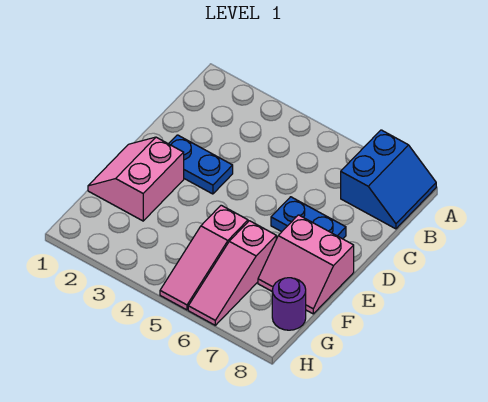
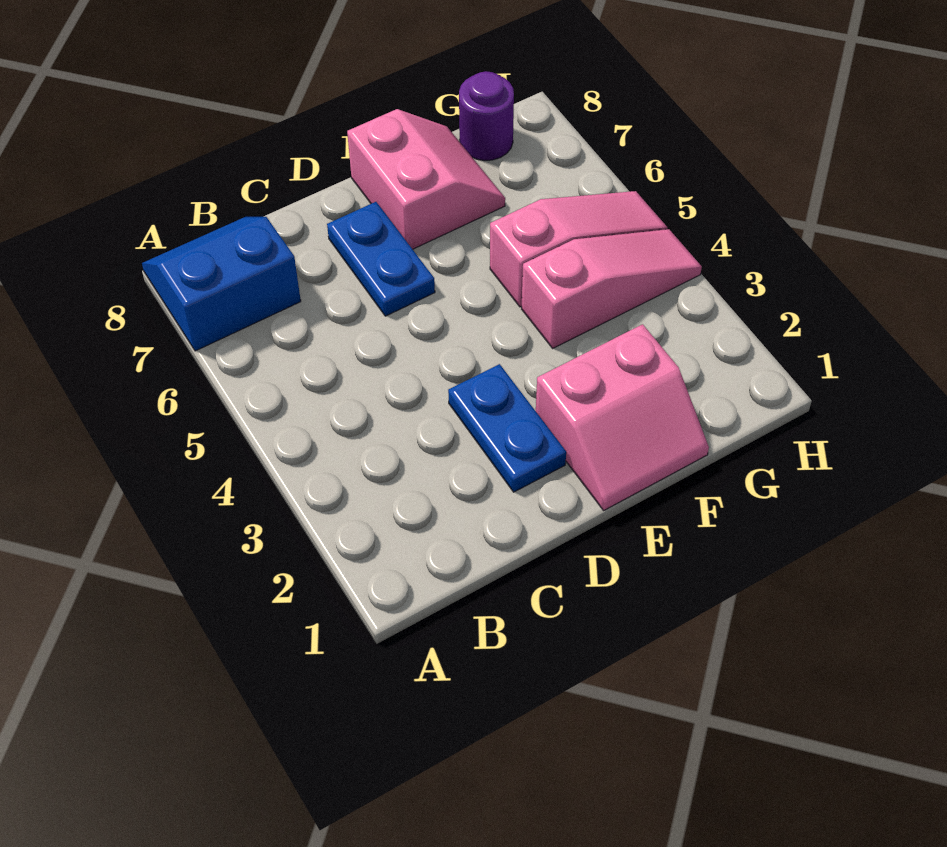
pink 1x3 slope [188,221,276,325] -> pink 1x3 slope moved to [522,229,702,348]

